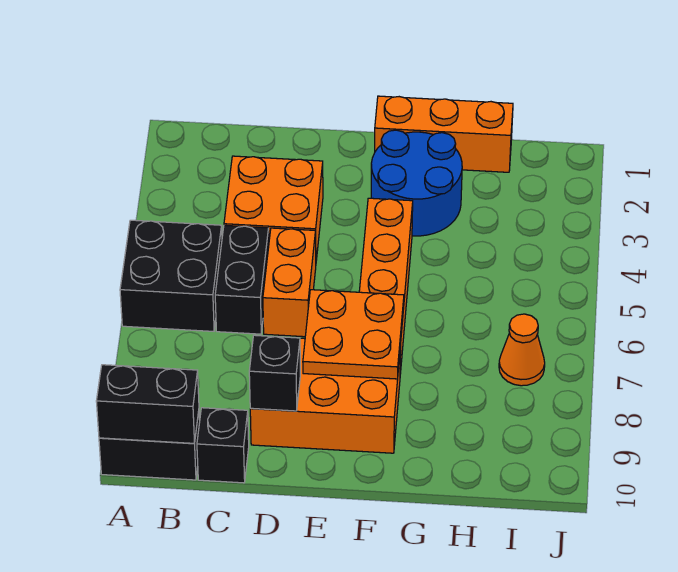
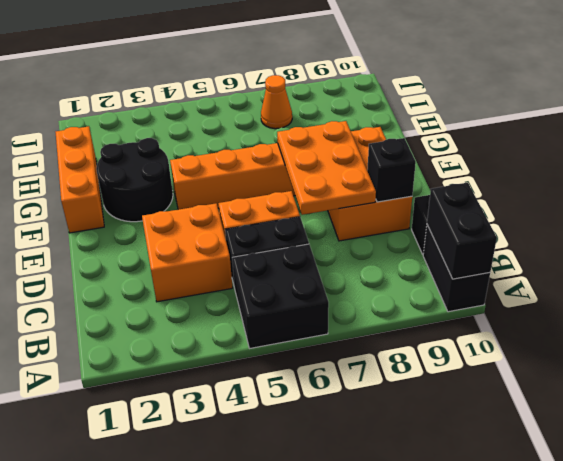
orange 2x2 plate [303,290,404,379] -> orange 2x3 plate [277,121,376,215]
blue 2x2 round brick [371,130,462,236] -> black 2x2 round brick [96,138,173,222]

